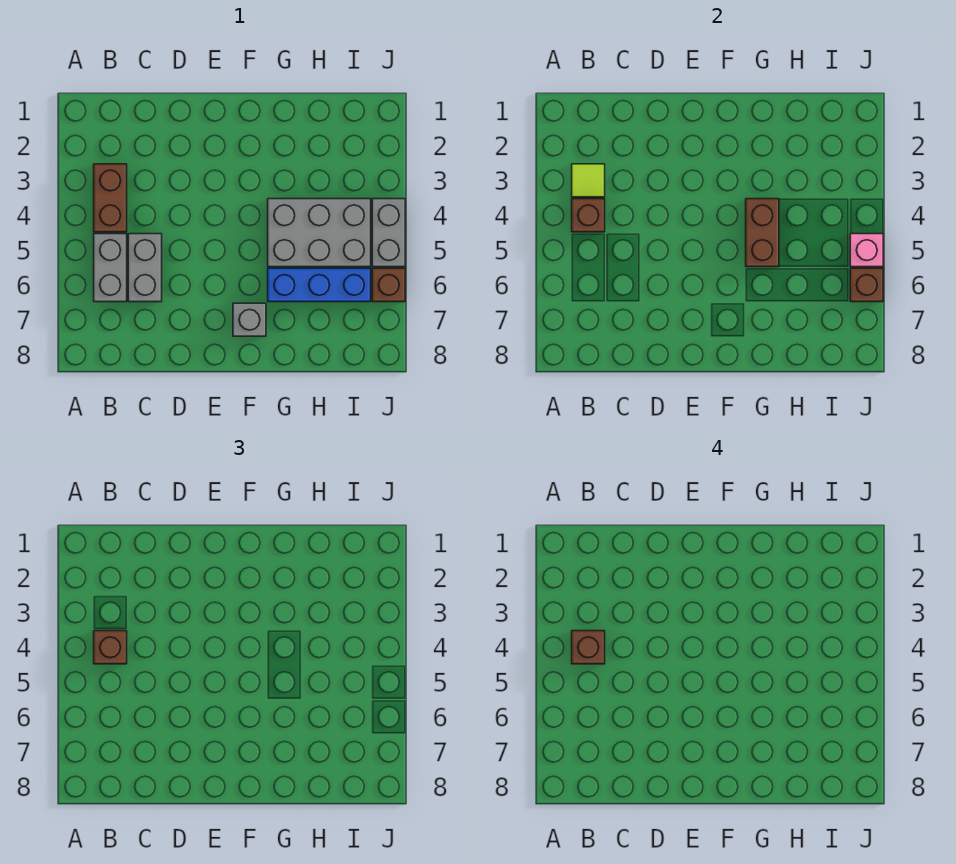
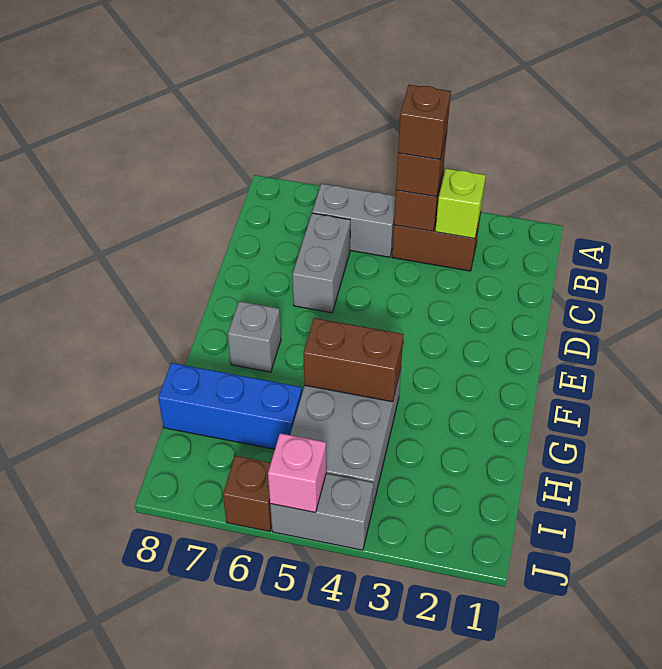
lime 1x1 tile [572,164,605,197] -> lime 1x1 brick [435,169,486,239]
grey 1x2 brick [128,234,162,302] -> grey 1x2 brick turned to [292,213,350,313]
blue 1x3 brick [268,268,371,302] -> blue 1x3 brick turned to [158,363,302,449]
brown 1x1 brick [850,268,883,302] -> none

